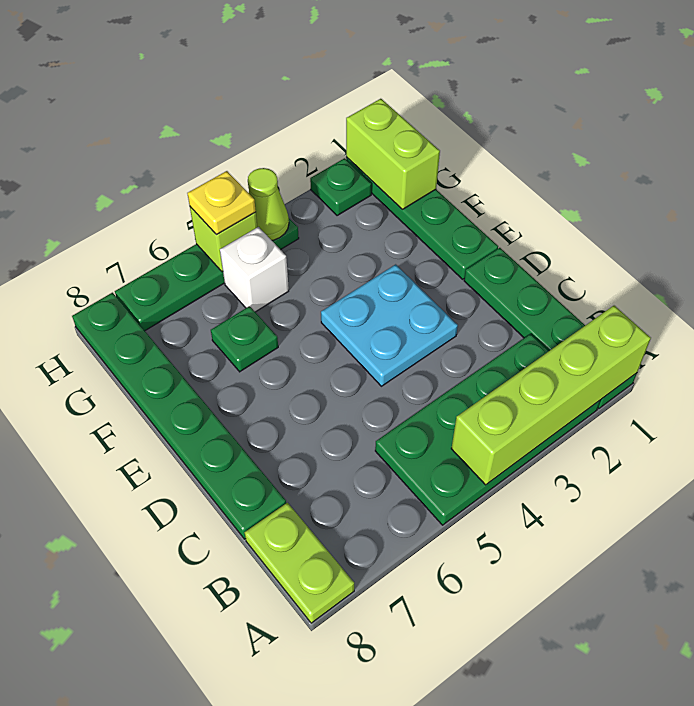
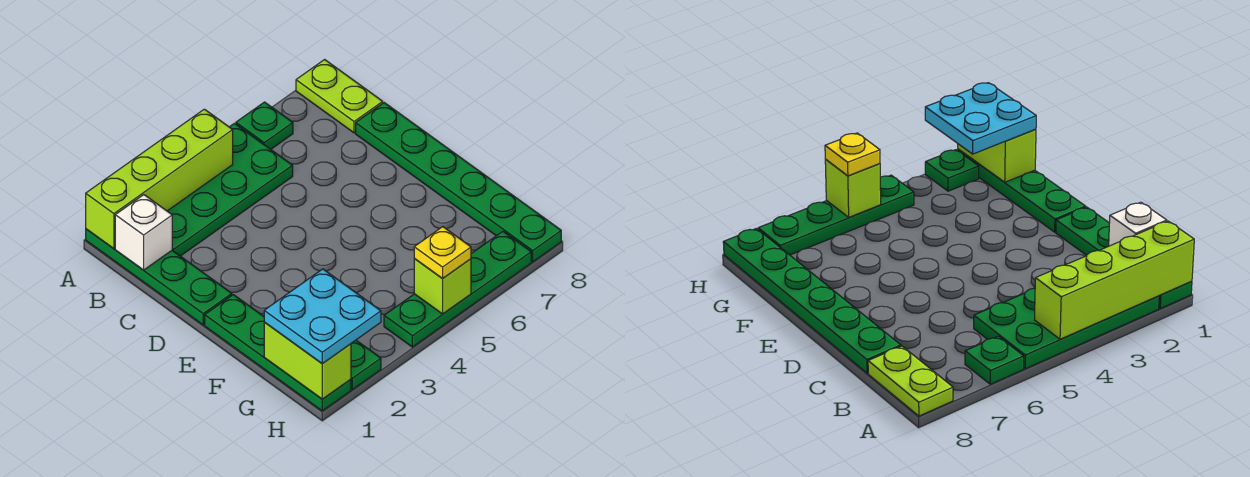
cyan 2x2 plate [321,264,458,386] -> cyan 2x2 plate moved to [264,269,381,364]
green 1x1 plate [211,306,278,372] -> green 1x1 plate moved to [236,102,293,149]
white 1x1 brick [220,227,289,312] -> white 1x1 brick moved to [115,195,172,270]
lime 1x1 cone [248,168,289,240] -> none

